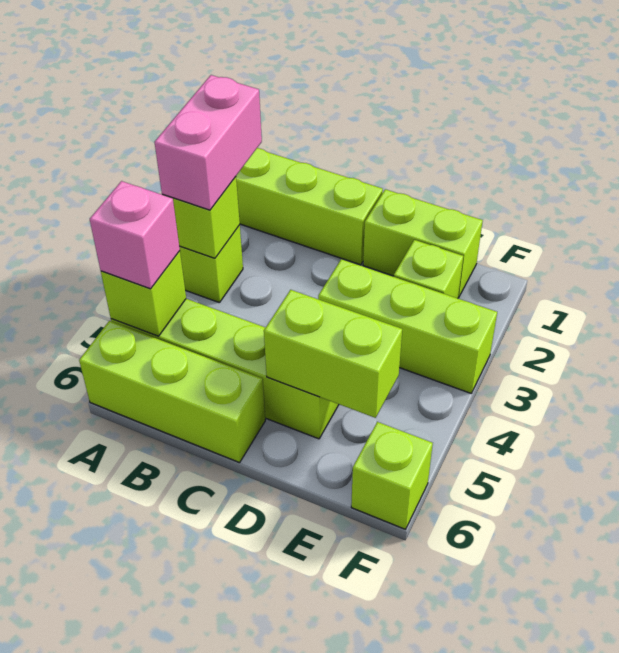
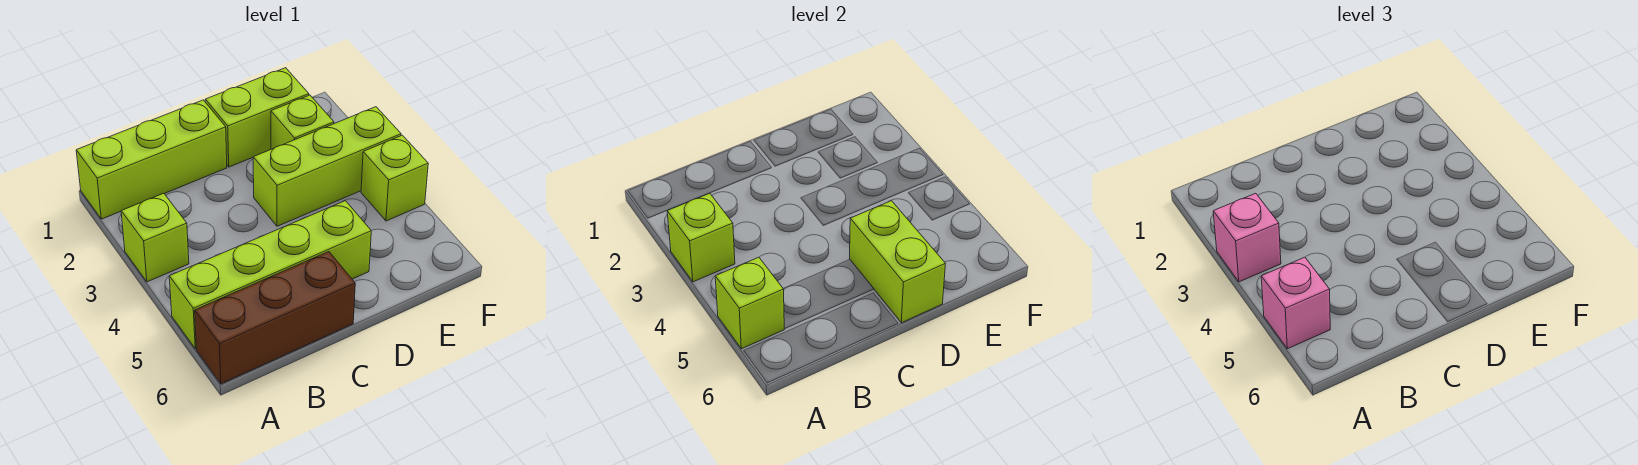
pink 1x2 brick [154,75,262,210] -> pink 1x1 brick [1213,193,1281,282]
lime 1x3 brick [79,321,265,463] -> brown 1x3 brick [195,252,355,384]
lime 1x2 brick [264,290,402,418] -> lime 1x2 brick turned to [850,201,945,323]
lime 1x1 brick [351,422,433,529] -> lime 1x1 brick moved to [361,135,428,221]

